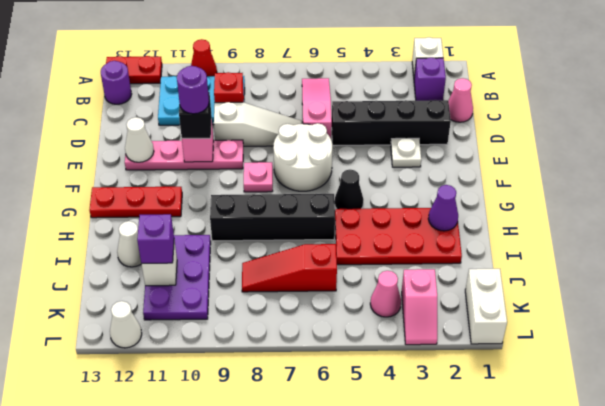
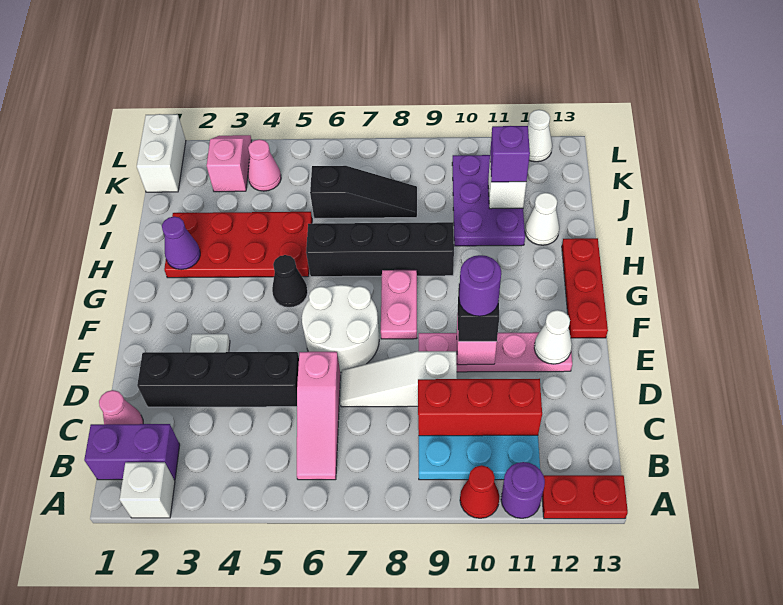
purple 1x1 brick [414,58,446,101] -> purple 1x2 brick [84,424,180,480]
purple 1x1 round brick [101,61,132,104] -> purple 1x1 round brick moved to [501,462,545,518]
red 1x1 brick [214,72,244,103] -> red 1x3 brick [418,379,542,436]
pink 1x1 plate [244,162,273,192] -> pink 1x2 plate [381,270,417,339]
red 1x3 plate [90,187,182,218] -> red 1x3 plate turned to [562,238,608,338]
red 1x3 slope [242,244,337,292] -> black 1x3 slope [310,166,417,218]

